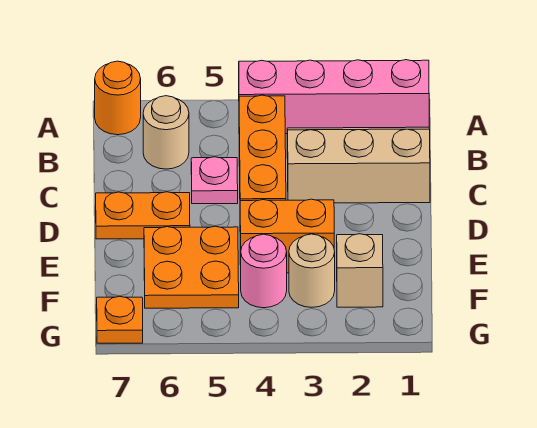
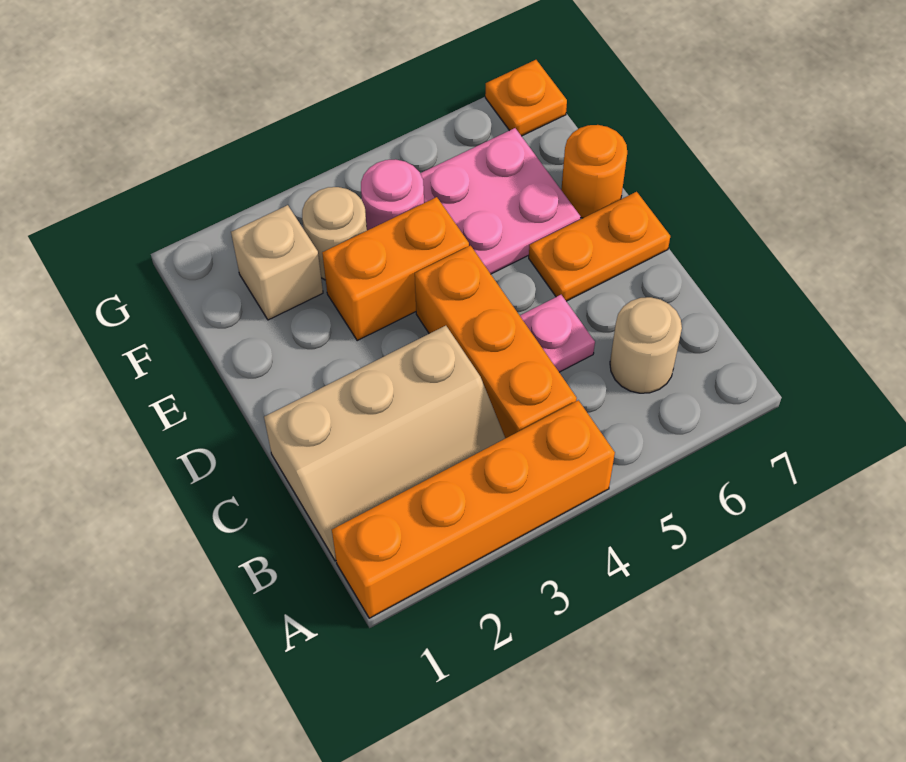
pink 1x4 brick [239,60,429,134] -> orange 1x4 brick [332,400,615,618]
orange 1x1 round brick [95,61,141,135] -> orange 1x1 round brick moved to [561,125,627,218]
orange 2x2 plate [144,226,239,308] -> pink 2x2 plate [420,128,581,274]

